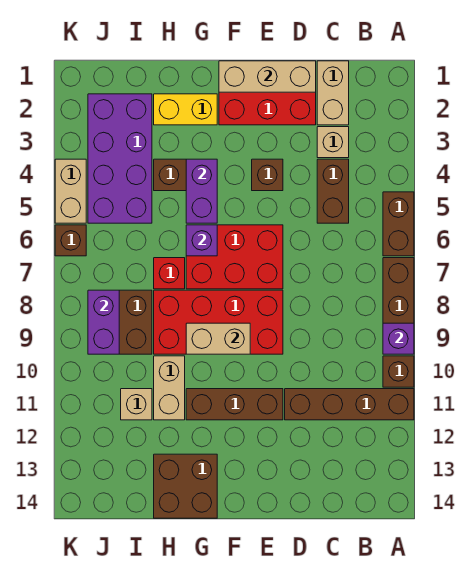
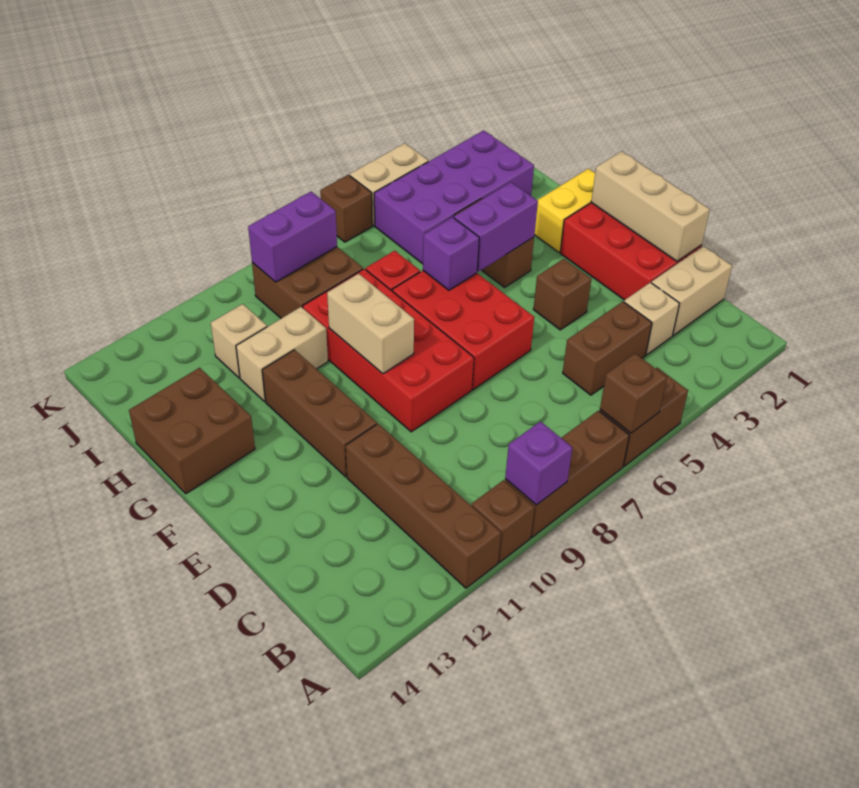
none -> brown 1x1 brick [600,354,667,433]
yellow 1x2 brick [154,94,217,125] -> yellow 1x2 brick turned to [535,169,595,252]

